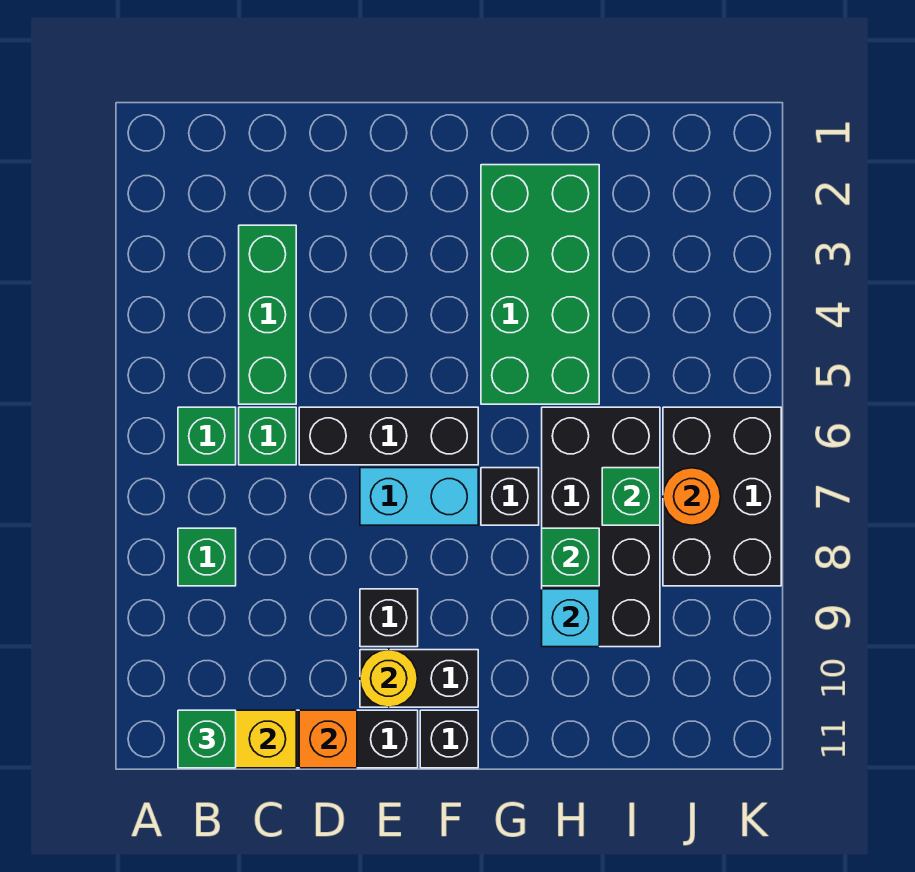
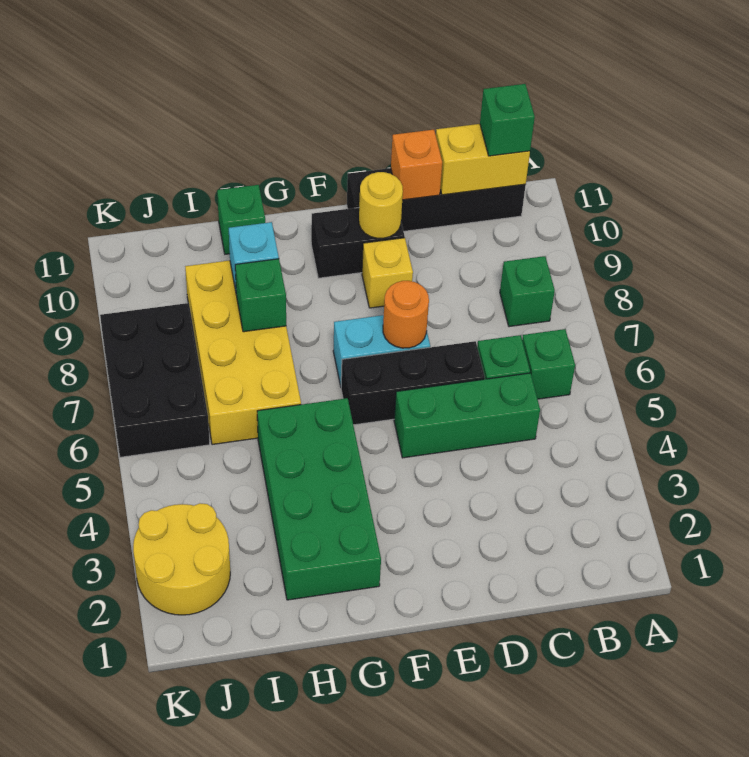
green 1x3 brick [239,225,296,404] -> green 1x3 brick turned to [394,373,540,458]
black 1x1 brick [360,589,418,647] -> yellow 1x1 brick [362,238,413,308]
black 1x1 brick [420,710,478,768] -> none
black 1x1 brick [481,468,539,525] -> none
black 2x4 brick [542,407,660,647] -> yellow 2x4 brick [185,260,301,445]
green 1x1 brick [602,468,660,525] -> green 1x1 brick moved to [217,185,265,254]
none -> yellow 2x2 round brick [133,503,230,615]
orange 1x1 round brick [663,468,721,525] -> orange 1x1 round brick moved to [383,281,429,348]

